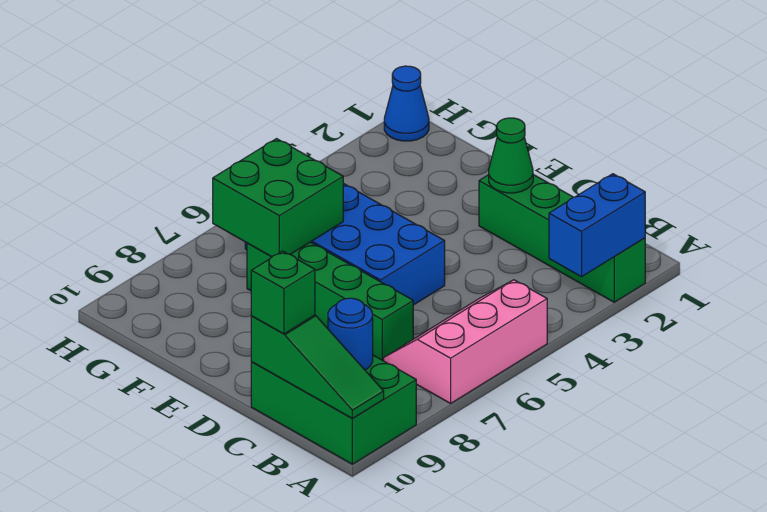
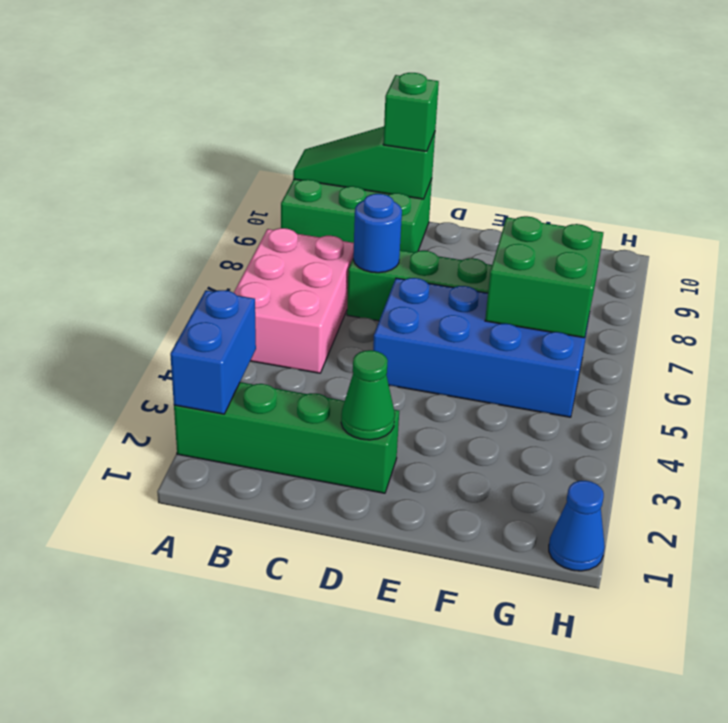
pink 2x3 slope [384,280,547,403] -> pink 2x3 brick [234,228,354,373]
blue 1x1 round brick [328,298,373,370] -> blue 1x1 round brick moved to [353,194,402,273]

